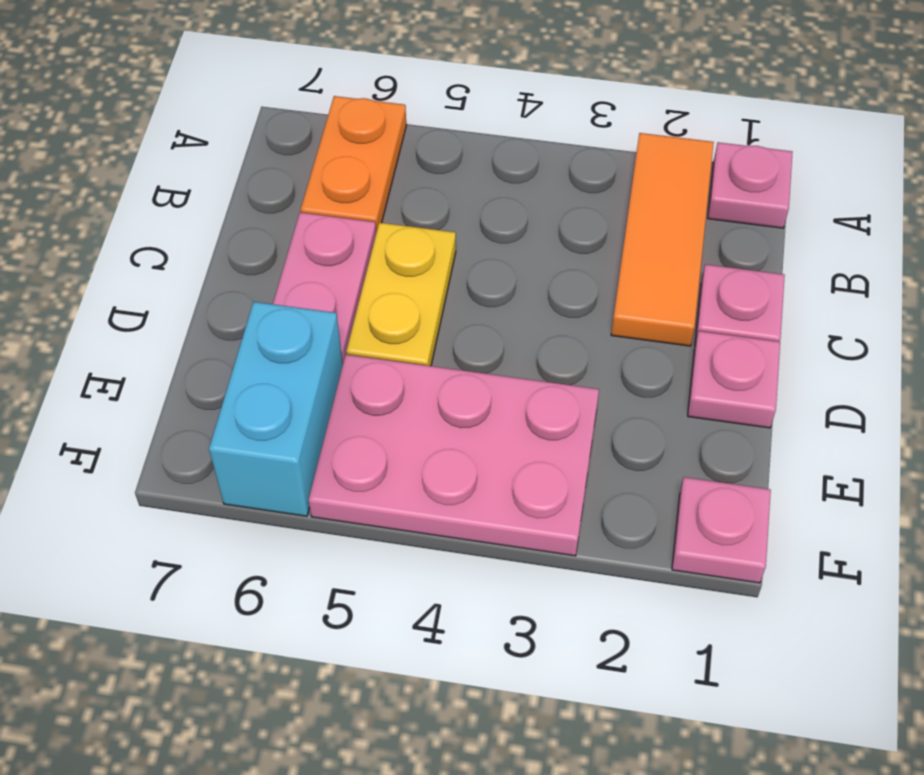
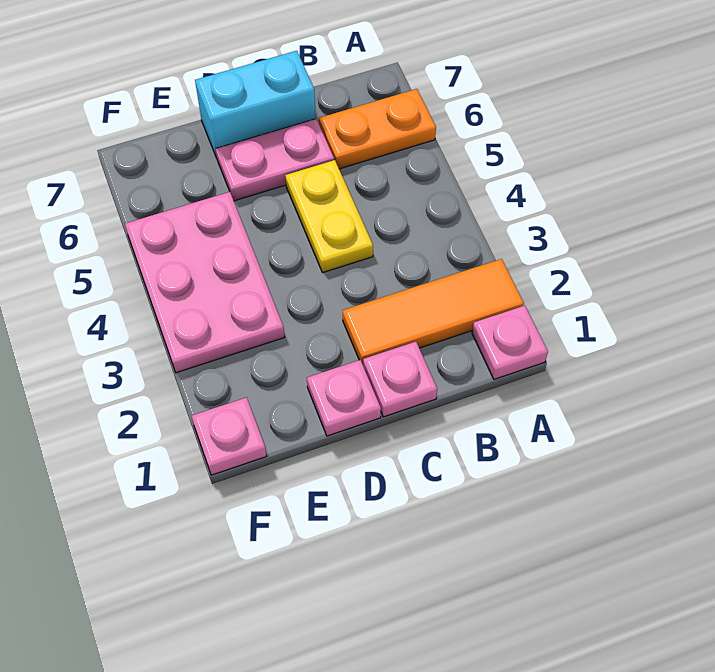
yellow 1x2 plate [346,223,456,366] -> yellow 1x2 plate turned to [285,160,373,273]
cyan 1x2 brick [209,302,343,516] -> cyan 1x2 brick moved to [195,51,316,158]

